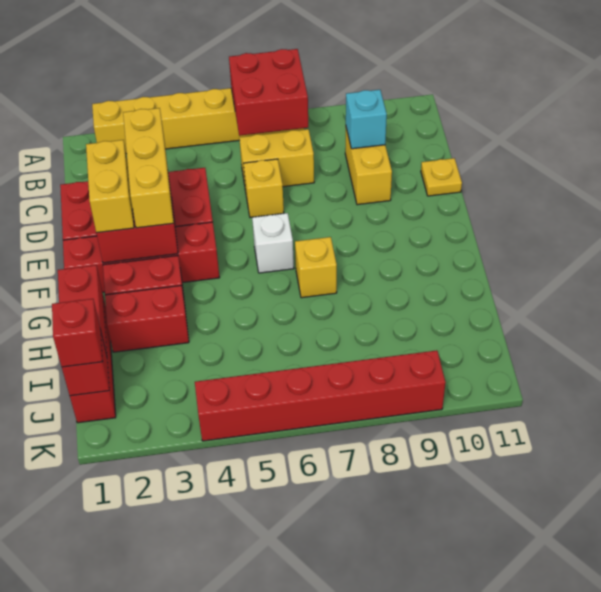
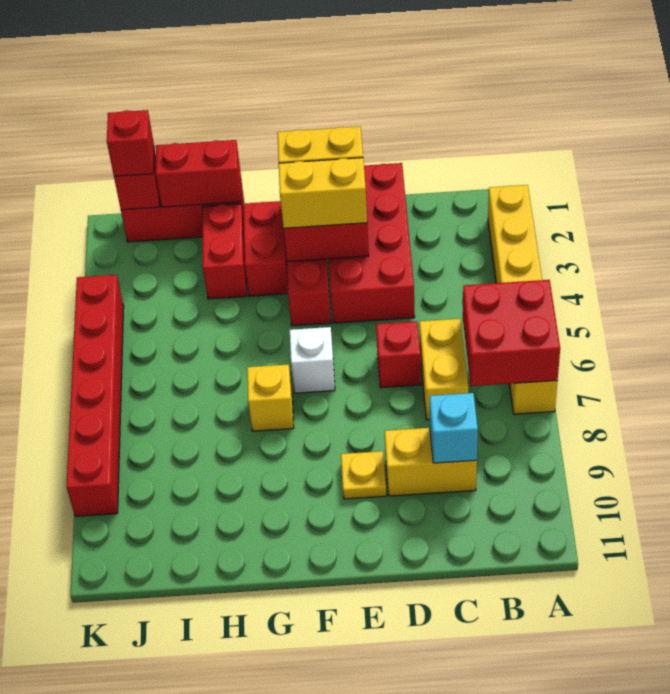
yellow 1x3 brick [123,108,174,228] -> yellow 1x2 brick [279,158,367,228]
yellow 1x1 brick [243,159,284,217] -> red 1x1 brick [376,321,421,388]
yellow 1x1 plate [421,158,462,196] -> yellow 1x1 plate moved to [341,451,386,499]

